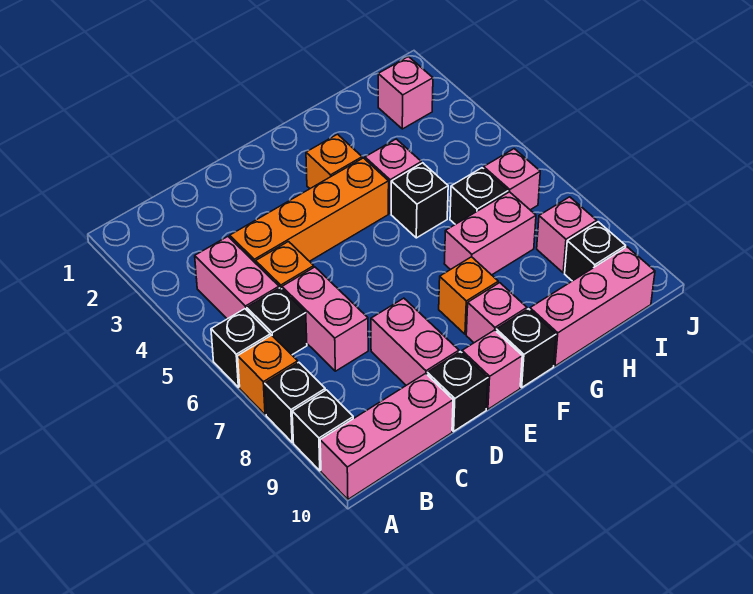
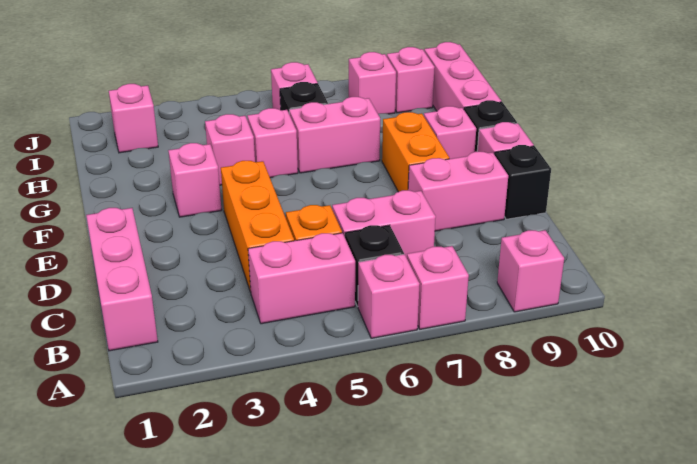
black 1x1 brick [211,309,271,387] -> pink 1x1 brick [358,254,419,338]
orange 1x1 brick [238,335,298,415] -> pink 1x1 brick [407,246,469,329]
black 1x1 brick [265,362,325,442] -> none
black 1x1 brick [292,390,353,471] -> pink 1x1 brick [497,230,564,312]
pink 1x3 brick [320,373,453,499] -> pink 1x3 brick moved to [86,208,158,351]
orange 1x4 brick [230,158,389,263] -> orange 1x3 brick [221,161,294,292]
orange 1x1 brick [306,134,362,188] -> pink 1x1 brick [168,143,221,217]
orange 1x1 brick [439,257,498,334] -> orange 1x2 brick [382,112,449,192]
black 1x1 brick [391,163,448,238] -> pink 1x1 brick [248,108,298,178]
pink 1x2 brick [444,192,536,275] -> pink 1x2 brick turned to [289,97,380,173]
black 1x1 brick [565,222,626,281] -> pink 1x1 brick [387,47,435,113]

